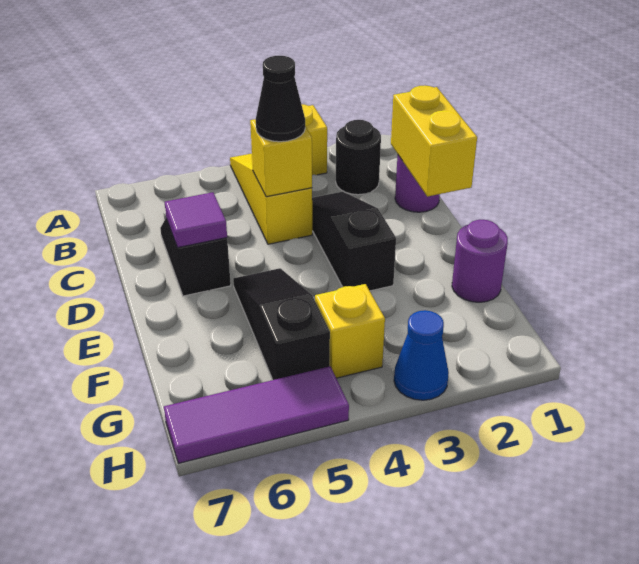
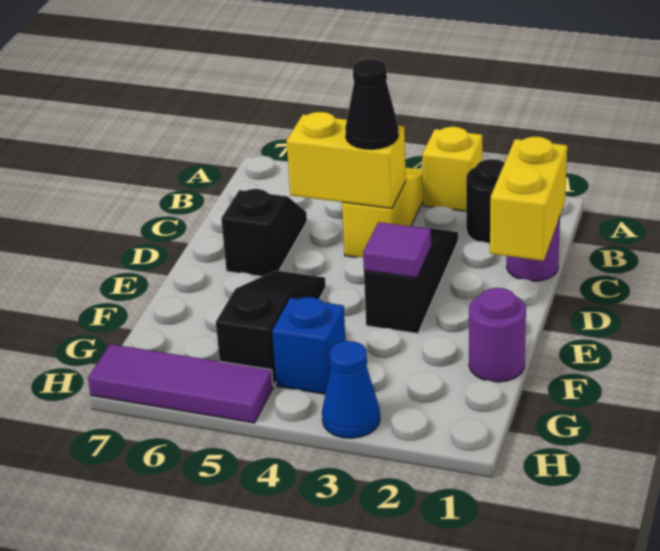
yellow 1x1 brick [250,119,312,197] -> yellow 1x2 brick [287,112,406,209]
purple 1x1 tile [165,192,227,248] -> purple 1x1 tile moved to [363,222,431,278]
yellow 1x1 brick [315,284,385,378] -> blue 1x1 brick [272,297,346,394]

